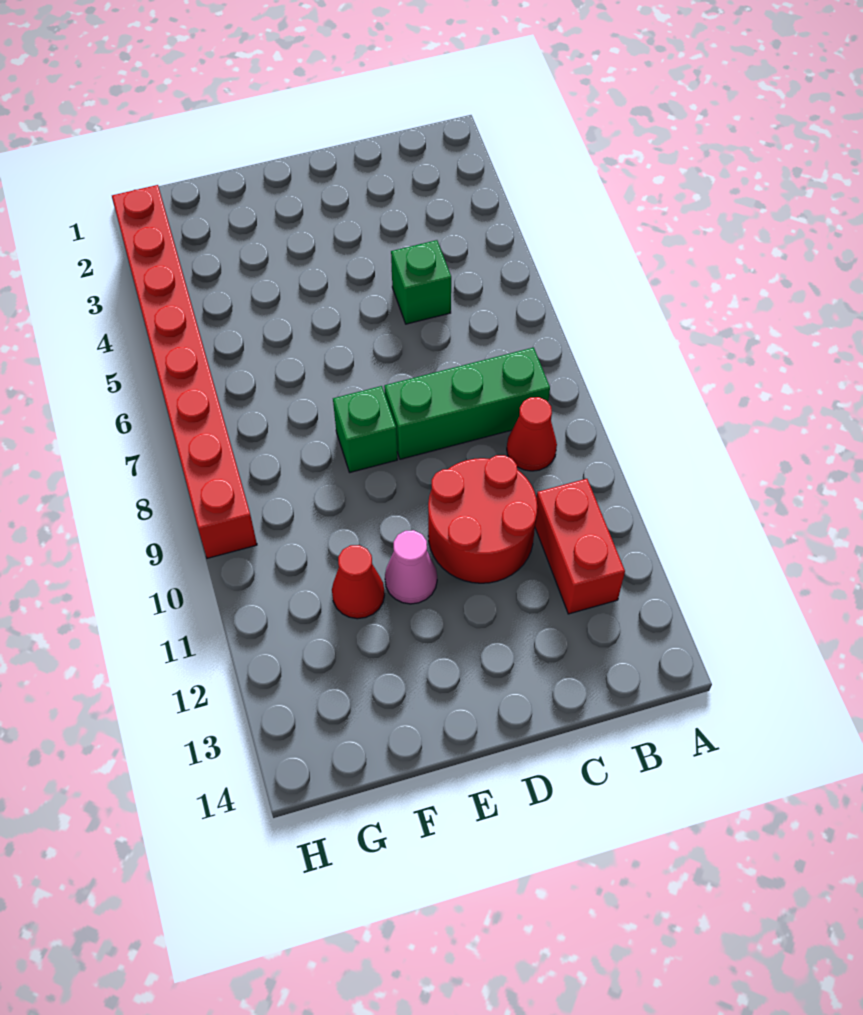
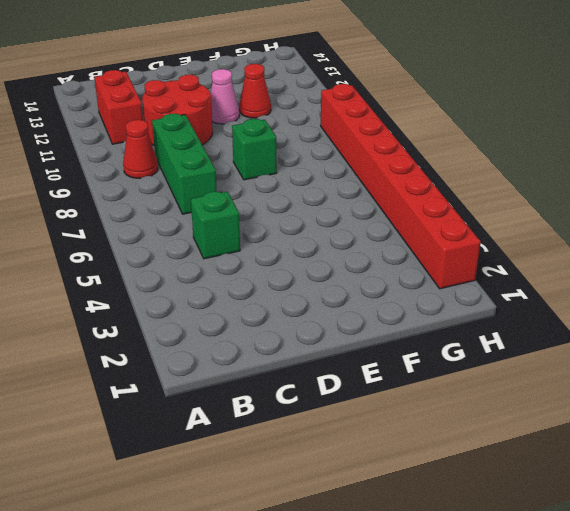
green 1x3 brick [384,348,550,459] -> green 1x3 brick turned to [152,114,217,214]

